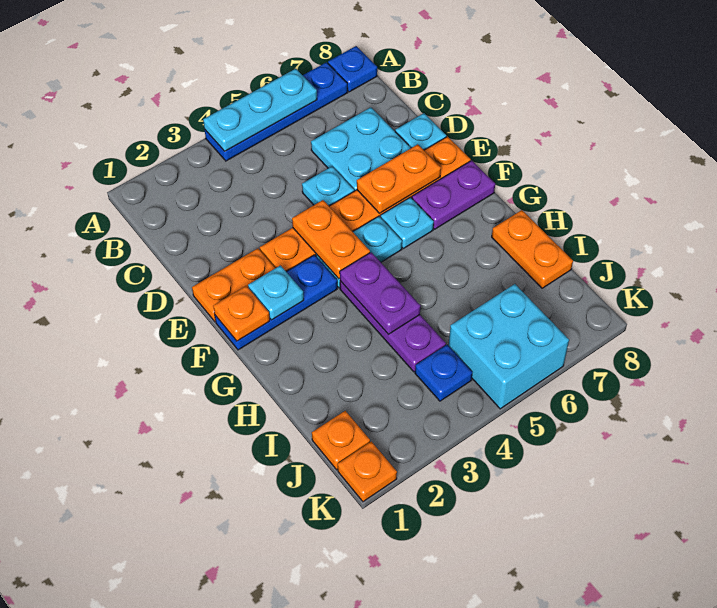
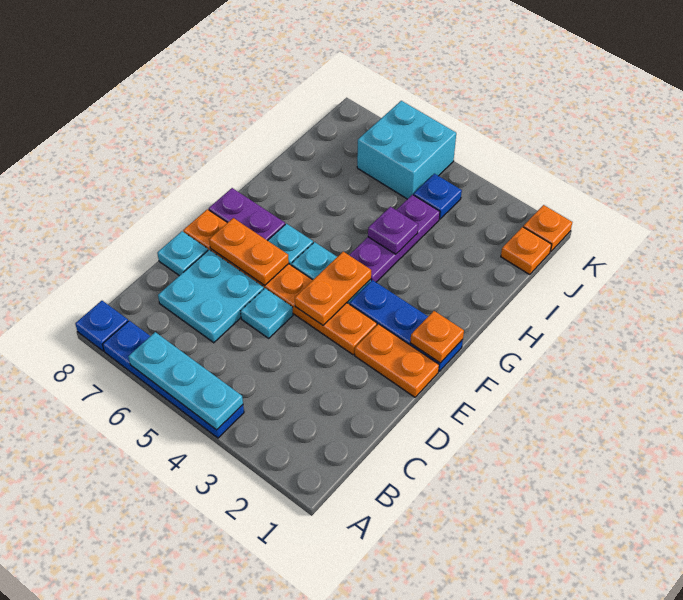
cyan 1x1 plate [248,266,304,320] -> none
purple 1x2 plate [340,252,421,335] -> purple 1x1 plate [368,207,418,254]
orange 1x2 plate [492,210,573,288] -> none

